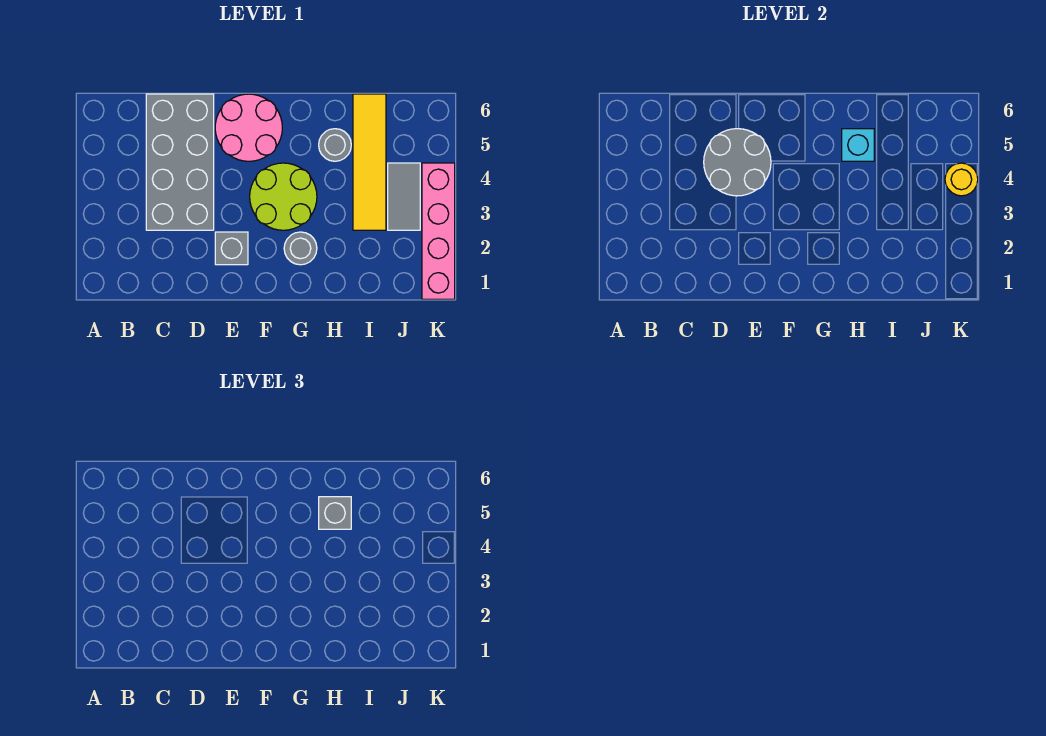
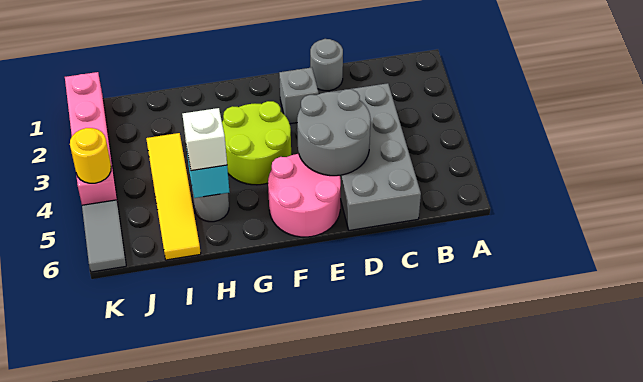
grey 1x1 round brick [284,232,317,265] -> grey 1x1 round brick moved to [310,39,343,91]
grey 1x1 brick [319,497,351,529] -> white 1x1 brick [182,108,227,171]
grey 1x2 tile [388,163,420,230] -> grey 1x2 tile moved to [82,200,126,272]

